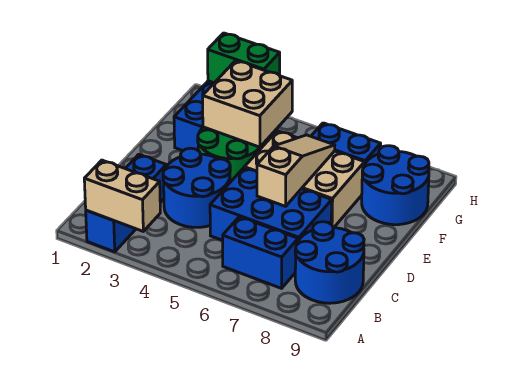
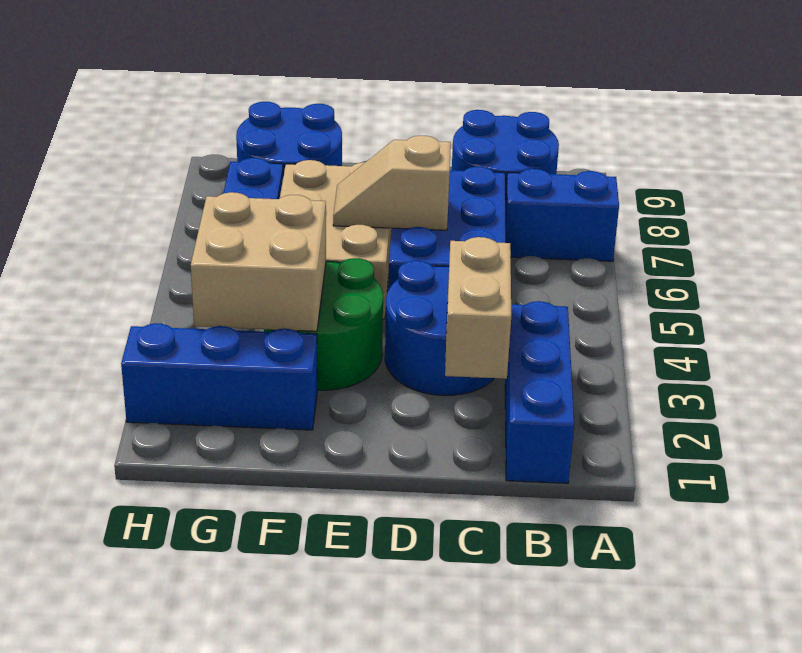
blue 1x3 brick [86,154,166,252] -> blue 1x3 brick turned to [505,301,574,483]
tan 1x2 brick [84,160,160,231] -> tan 1x2 brick moved to [445,237,511,379]
blue 1x2 brick [223,217,298,288] -> blue 1x2 brick turned to [505,169,619,261]
tan 1x3 slope [257,135,335,206] -> tan 1x2 slope [333,136,451,230]
green 1x2 brick [208,33,280,83] -> none

